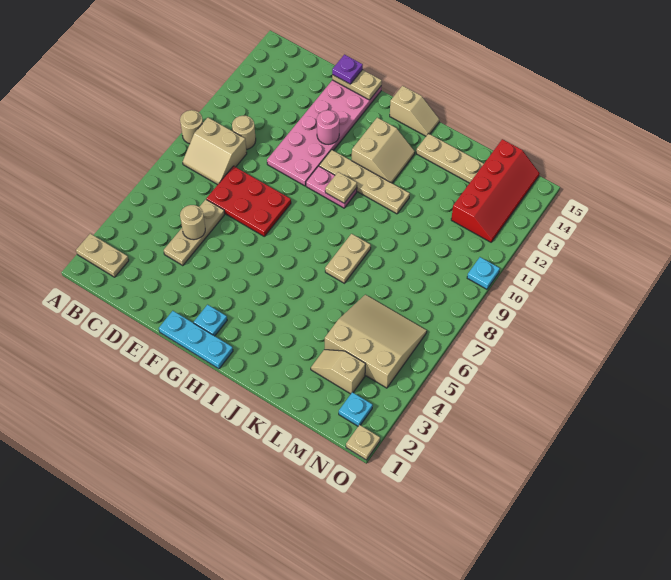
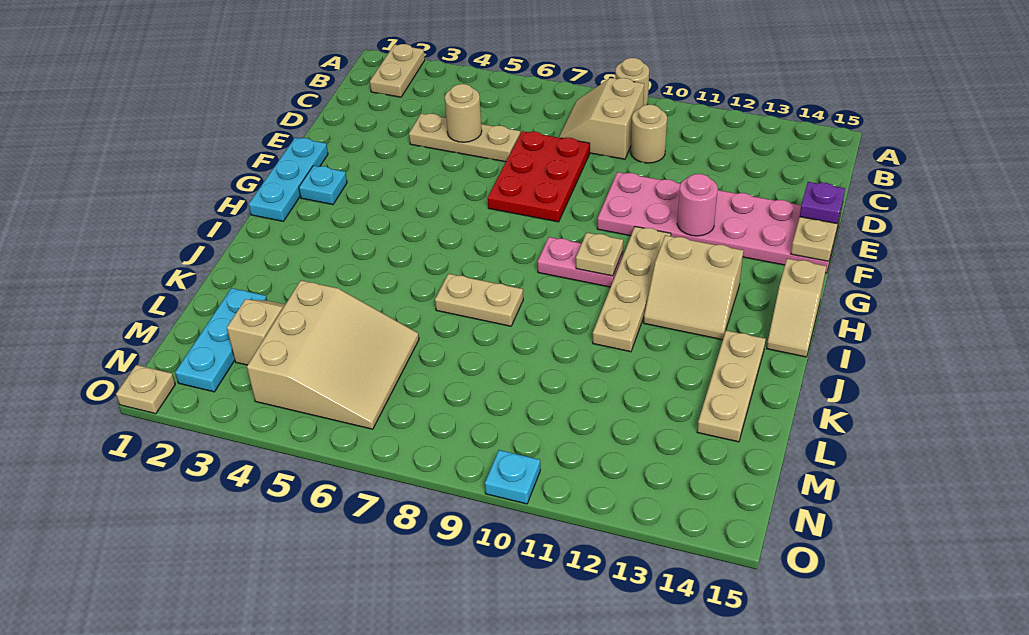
pink 1x2 plate [306,166,357,208] -> pink 1x2 plate turned to [537,237,623,287]
red 2x4 slope [451,139,540,242] -> none
cyan 1x1 plate [339,392,373,426] -> cyan 1x3 plate [175,288,267,392]

